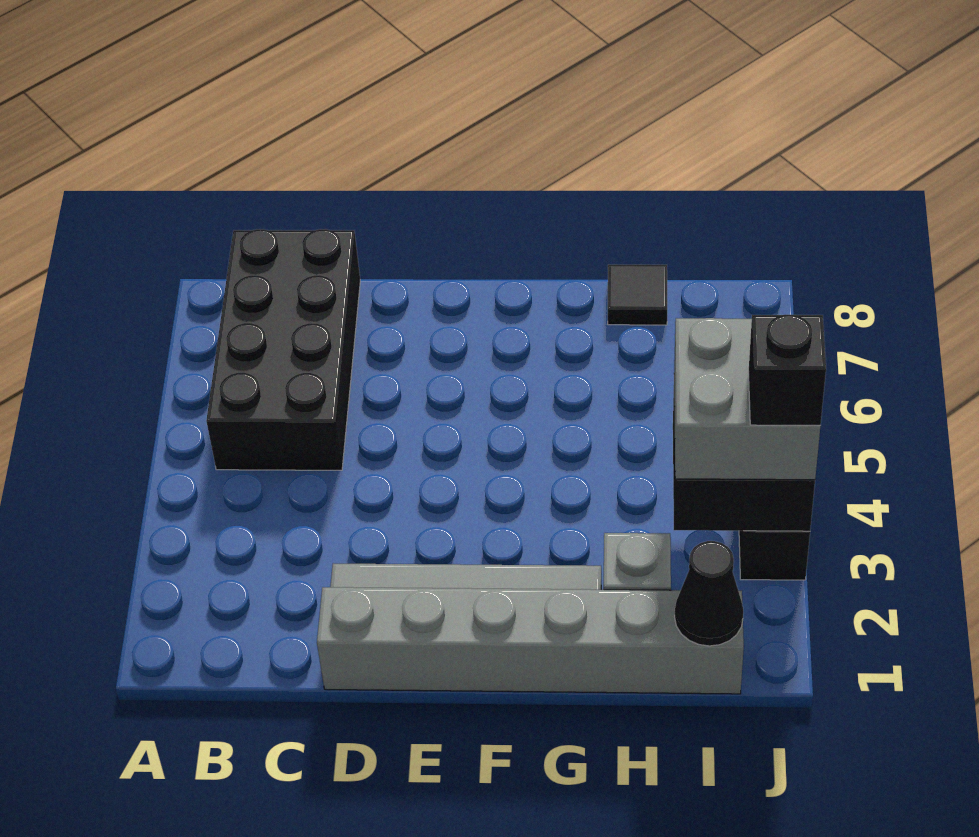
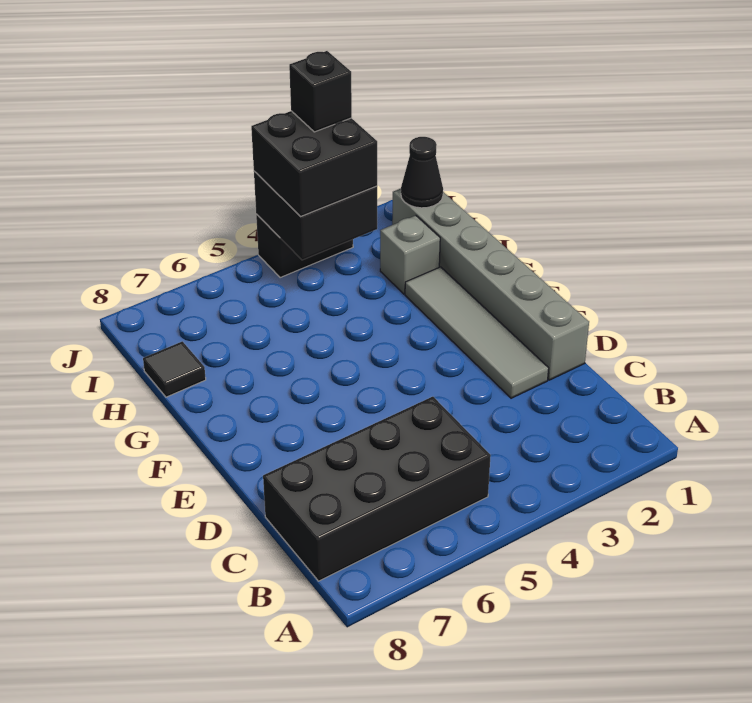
grey 2x2 brick [674,318,821,480] -> black 2x2 brick [251,111,377,217]

